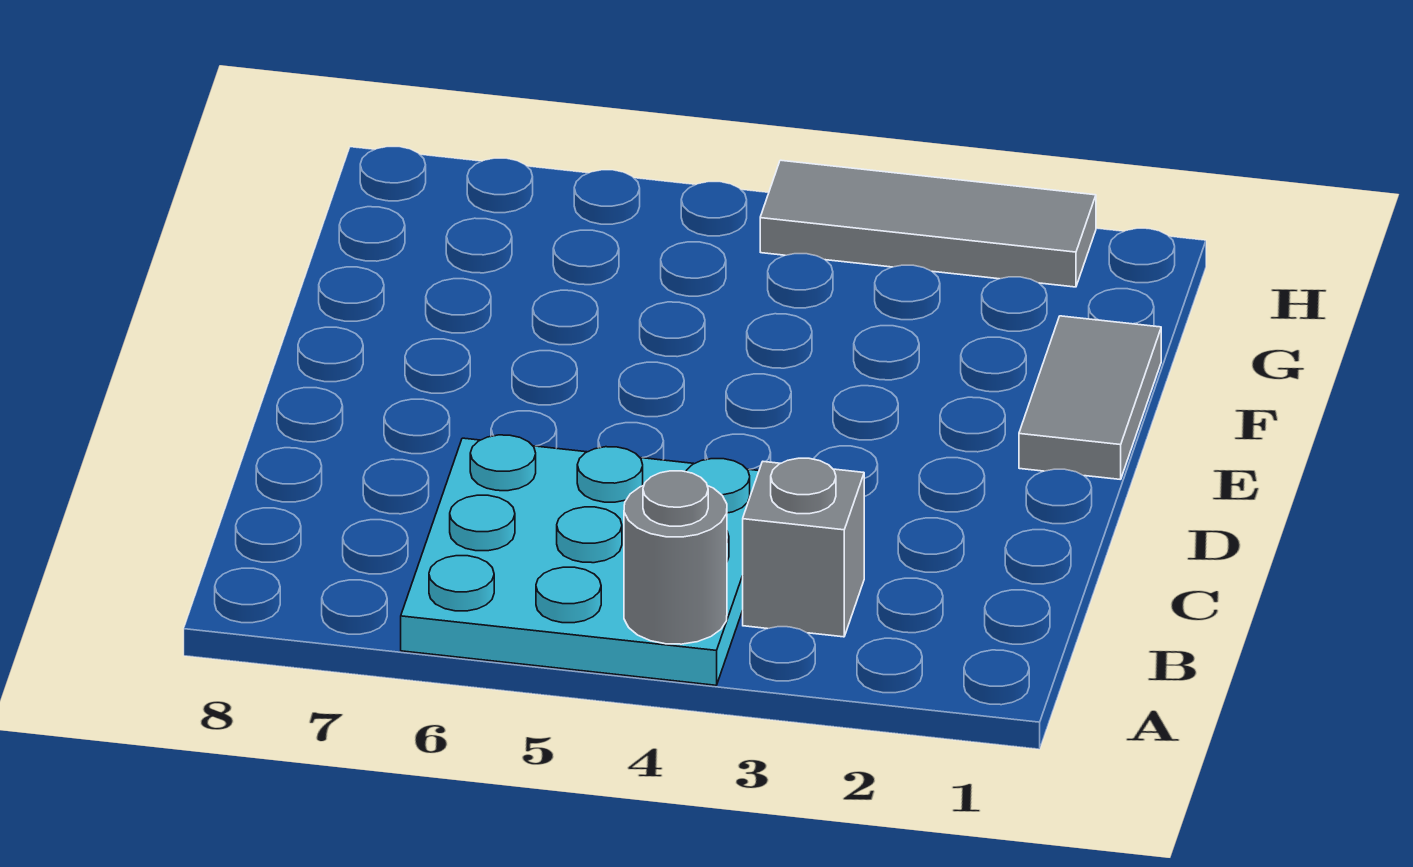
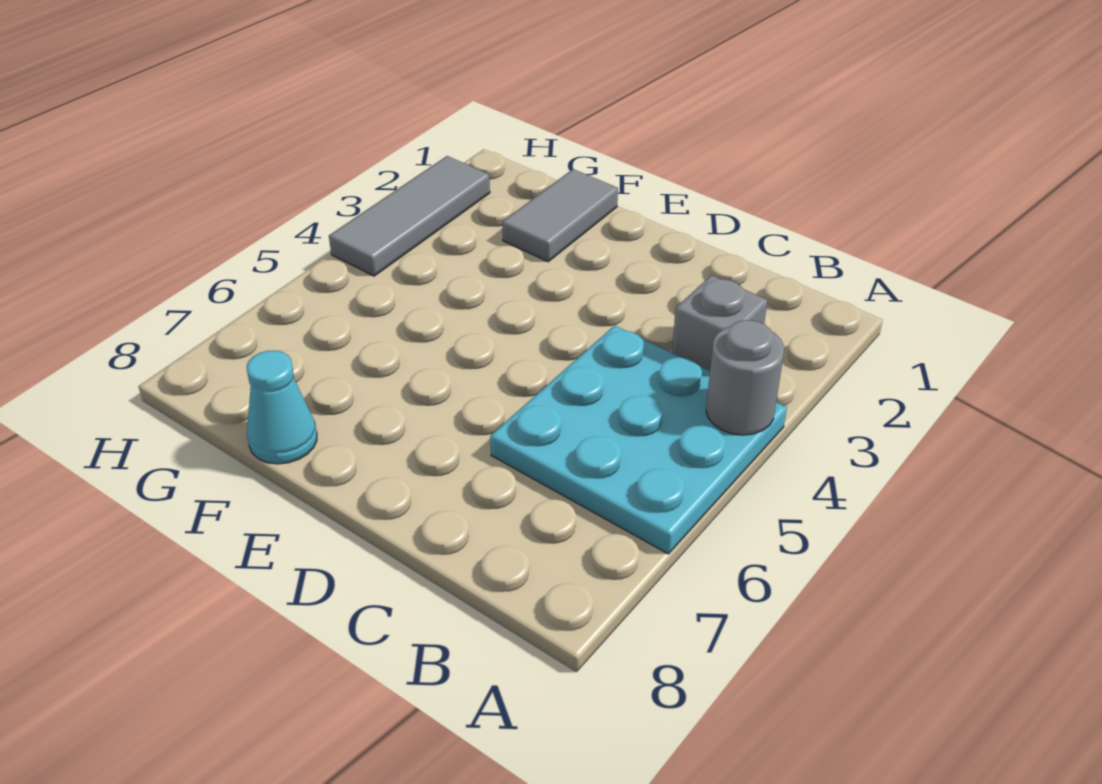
grey 1x2 tile [1019,316,1161,480] -> grey 1x2 tile turned to [502,169,618,262]
none -> cyan 1x1 cone [247,351,317,464]

